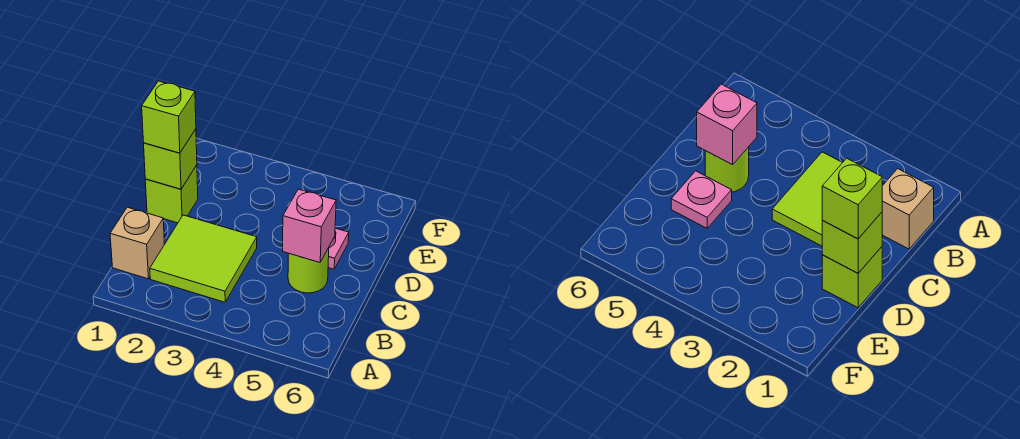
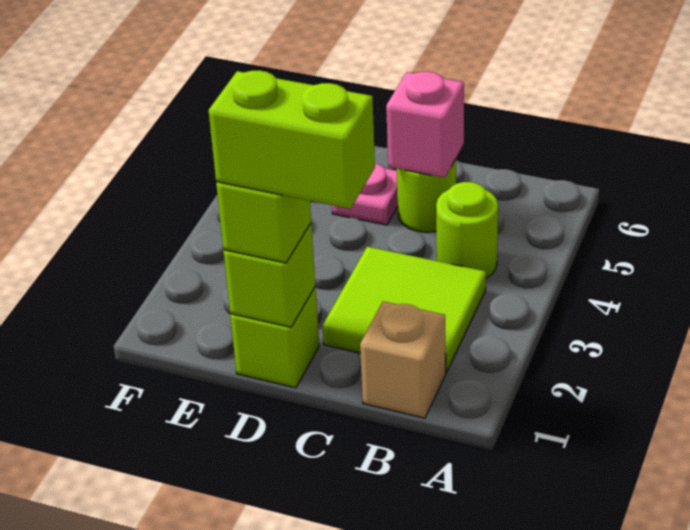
none -> lime 1x1 round brick [436,182,498,278]
none -> lime 1x2 brick [208,70,375,209]

